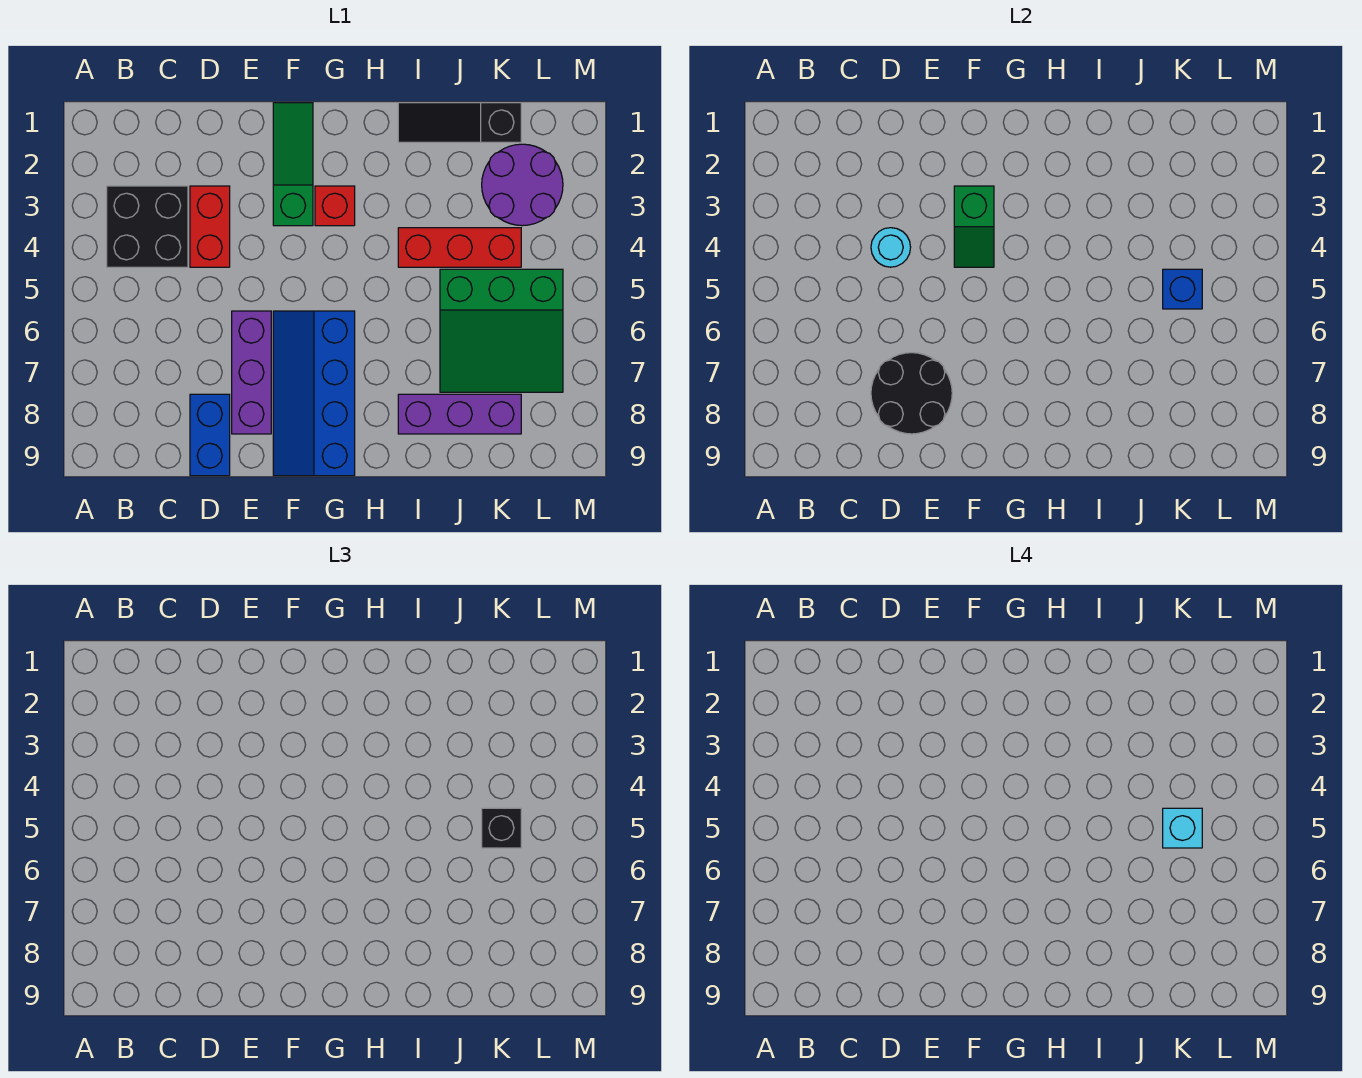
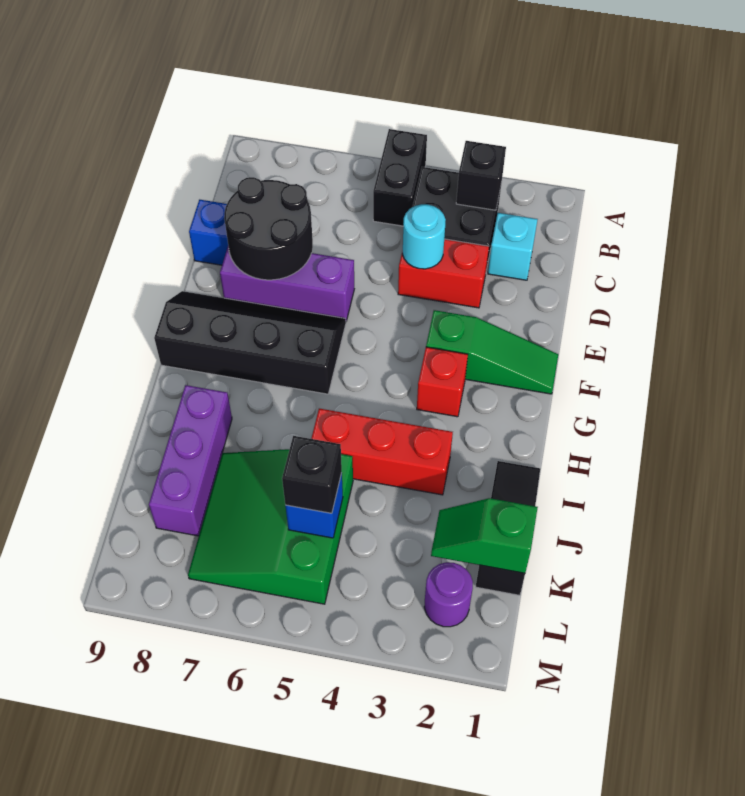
none -> black 1x2 brick [373,129,427,226]
none -> black 1x1 brick [456,141,506,210]
green 1x2 slope [954,186,994,267] -> green 1x2 slope moved to [431,498,538,573]
blue 2x4 slope [273,311,355,476] -> black 2x4 slope [154,291,346,394]
red 1x3 brick [398,228,521,267] -> red 1x3 brick turned to [311,409,453,495]
purple 2x2 round brick [482,144,563,226] -> purple 1x1 round brick [424,562,473,627]
cyan 1x1 brick [1163,808,1202,848] -> cyan 1x1 brick moved to [488,213,538,280]

